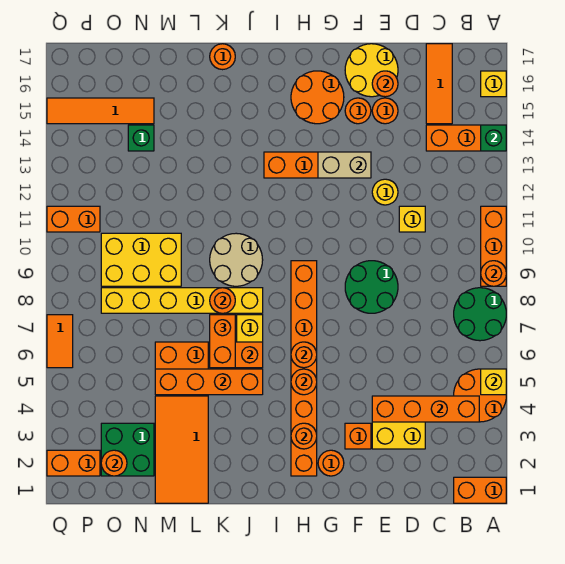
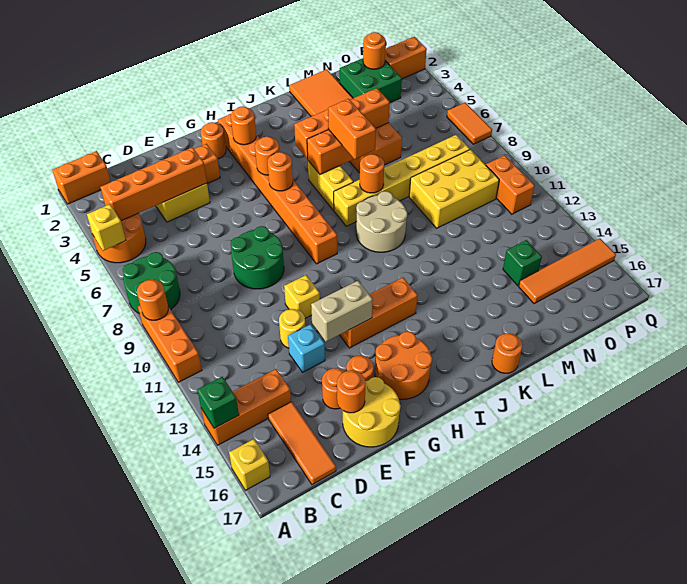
yellow 1x1 brick [399,206,425,232] -> yellow 1x1 brick moved to [284,275,320,318]
none -> cyan 1x1 brick [288,324,325,372]
orange 1x2 brick [47,206,100,232] -> orange 1x2 brick turned to [486,155,534,214]

